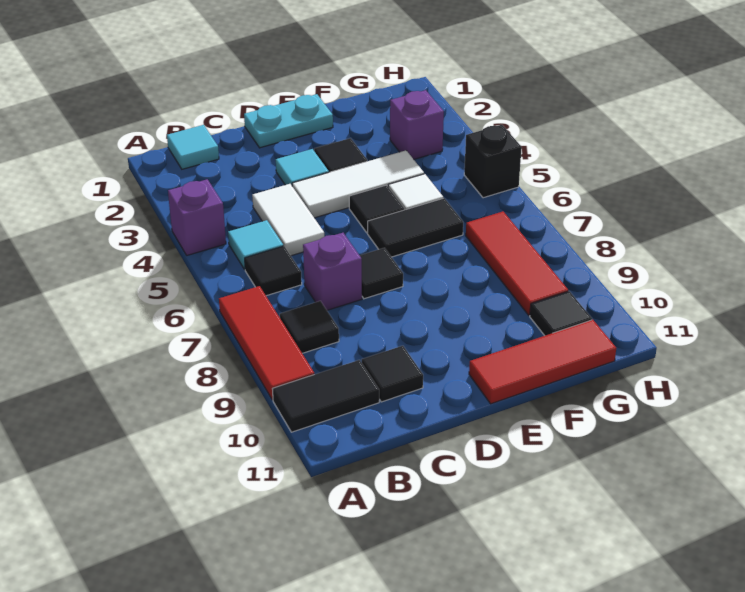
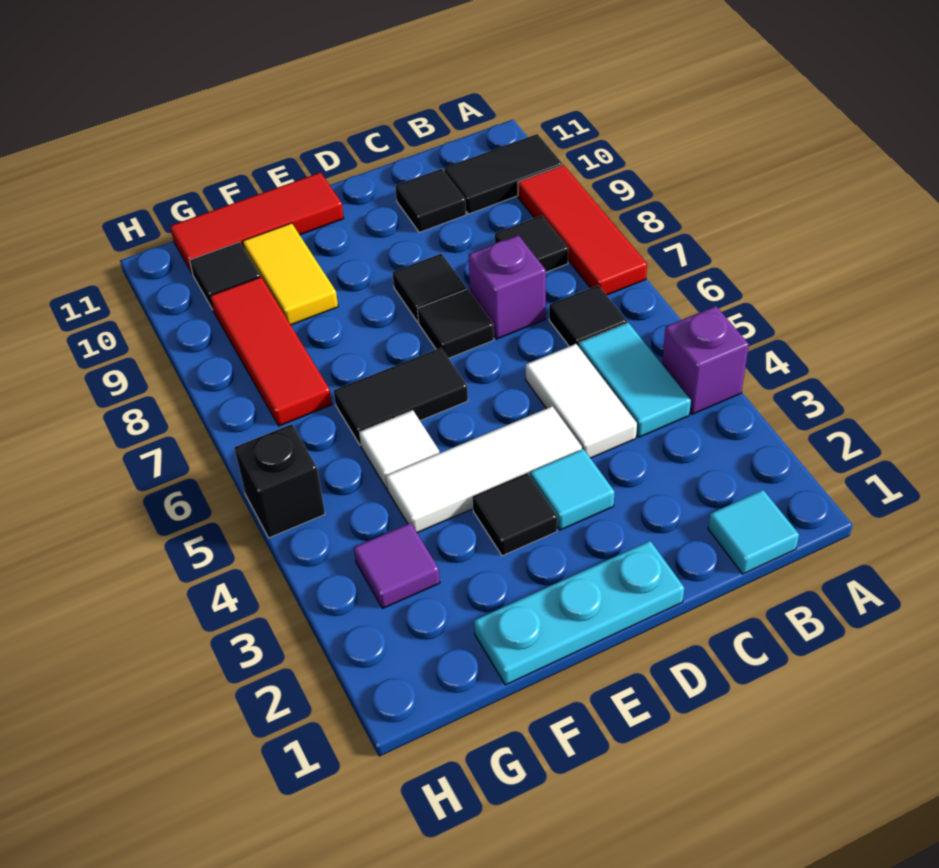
cyan 1x1 tile [228,220,283,269] -> cyan 1x2 tile [579,323,691,437]
cyan 1x2 plate [244,94,333,148] -> cyan 1x3 plate [474,541,684,685]
black 1x1 tile [349,185,404,233] -> black 1x1 tile moved to [392,254,466,322]
none -> yellow 1x2 tile [243,223,338,325]
purple 1x1 brick [390,90,444,159] -> purple 1x1 tile [354,523,440,609]

